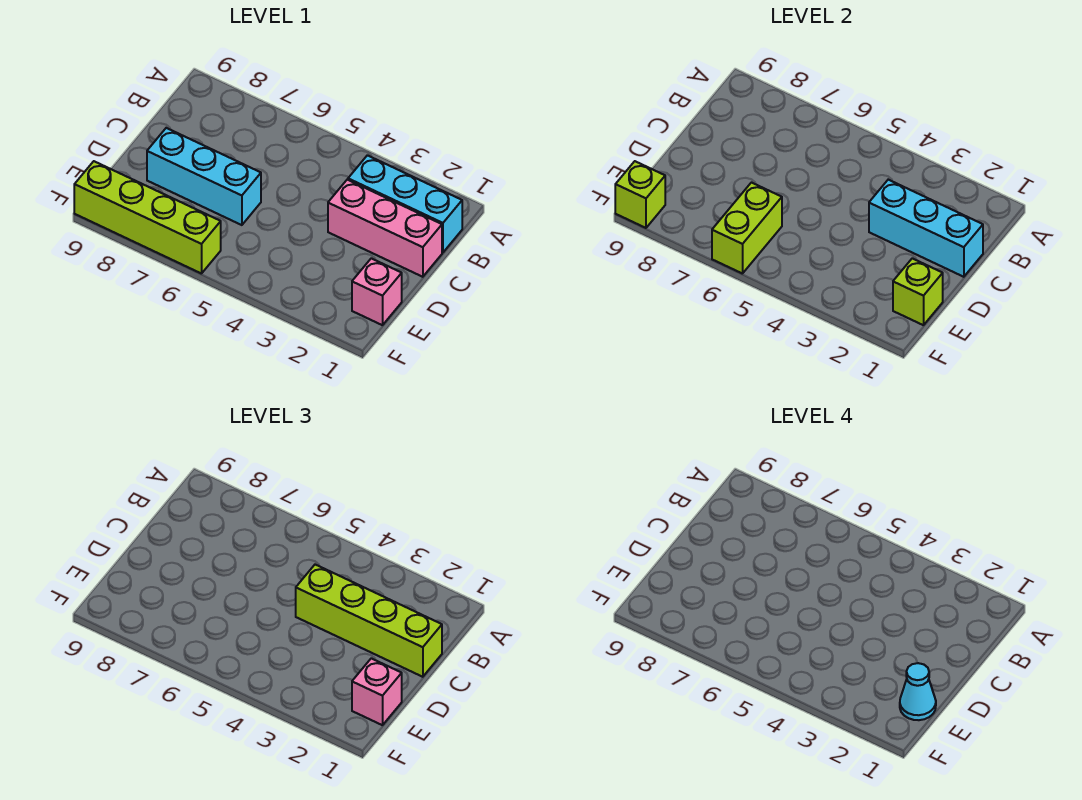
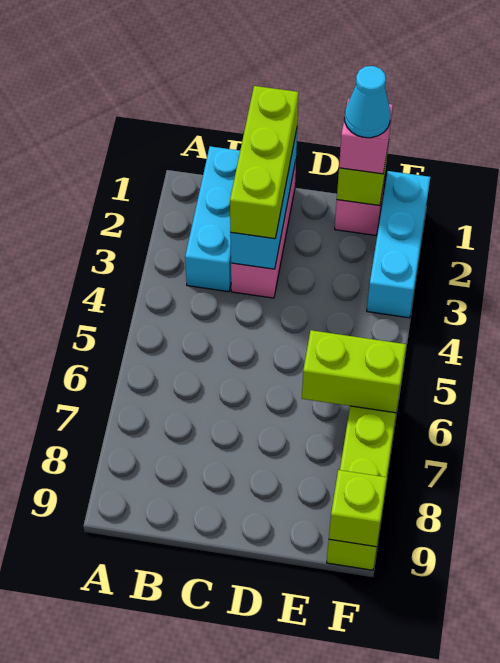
lime 1x4 brick [296,565,442,677] -> lime 1x3 brick [230,86,299,239]
cyan 1x3 brick [147,128,261,225] -> cyan 1x3 brick moved to [367,171,430,318]

